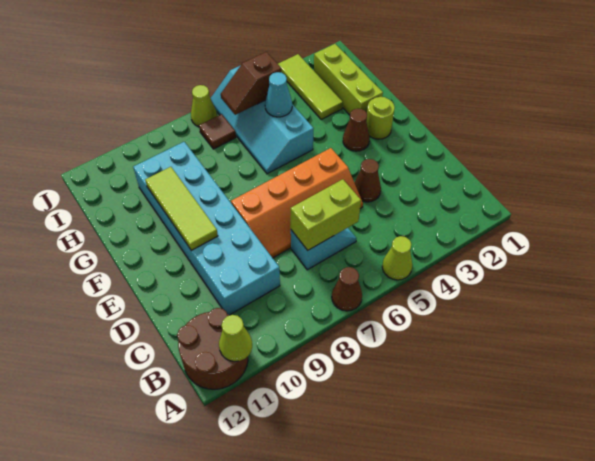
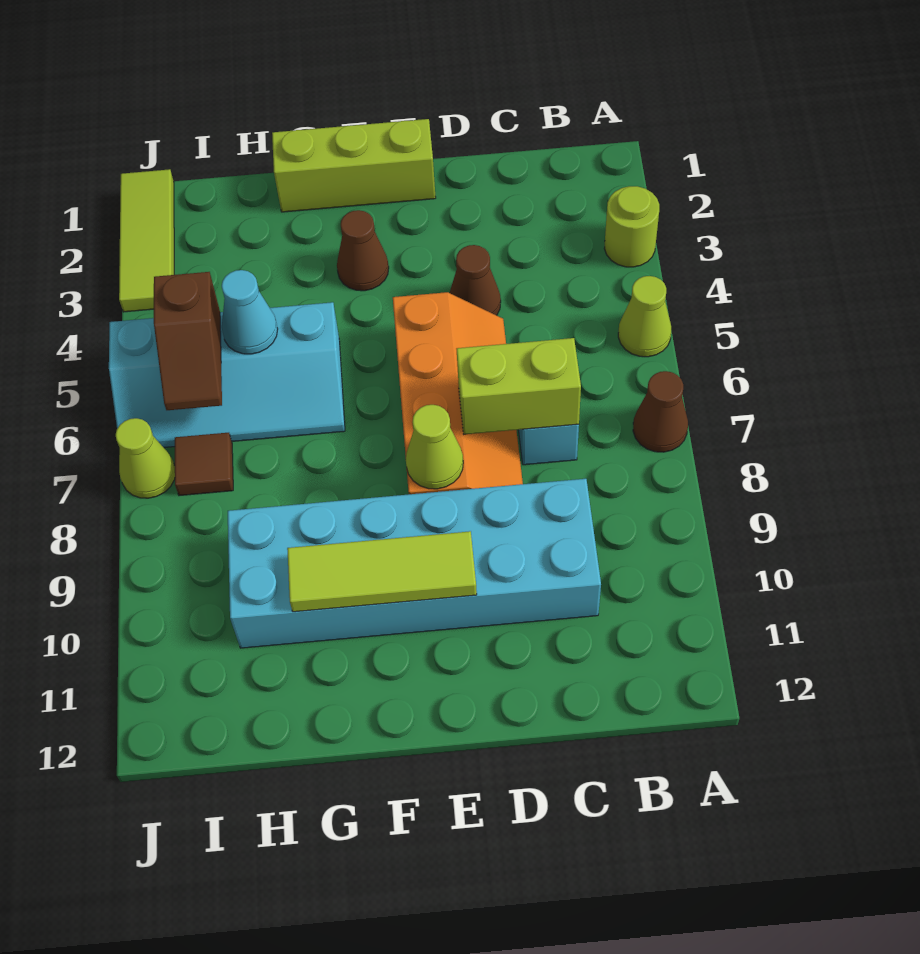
brown 2x2 round brick [177,308,248,389] -> none
lime 1x1 cone [219,315,252,362] -> lime 1x1 cone moved to [406,405,463,489]
lime 1x2 brick [290,179,361,250] -> lime 1x2 brick turned to [457,338,581,434]
lime 1x1 round brick [366,97,395,139] -> lime 1x1 round brick moved to [604,186,659,267]
lime 1x3 brick [314,44,383,115] -> lime 1x3 brick moved to [272,119,436,212]
lime 1x3 tile [278,54,343,119] -> lime 1x3 tile turned to [119,169,174,312]

